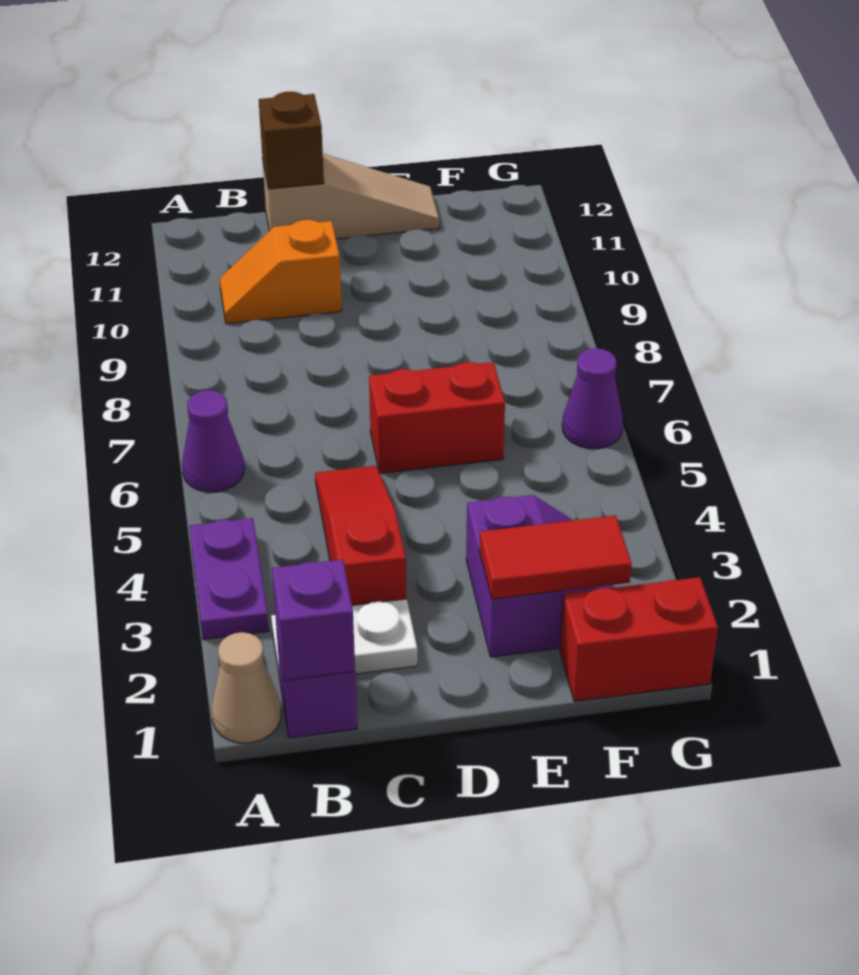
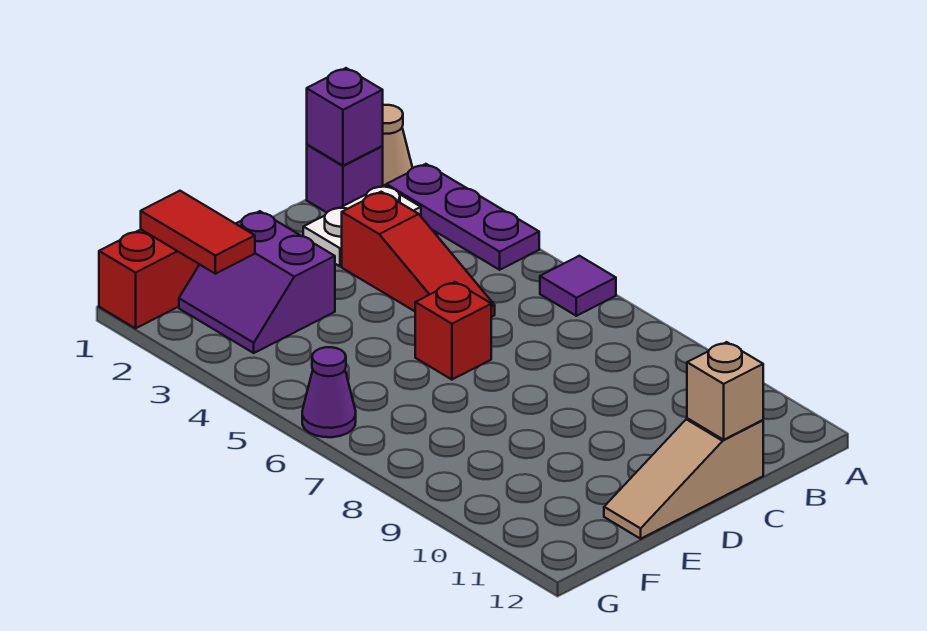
purple 1x2 plate [189,518,269,640] -> purple 1x3 plate [386,164,539,270]
purple 1x1 cone [182,390,244,492] -> purple 1x1 tile [540,256,616,316]
orange 1x2 slope [220,220,342,324] -> none
brown 1x1 brick [259,91,324,189] -> tan 1x1 brick [687,342,763,440]
red 1x2 brick [369,362,505,473] -> red 1x1 brick [415,282,491,380]
red 1x2 tile [480,515,632,599] -> red 1x2 tile turned to [141,191,255,274]

